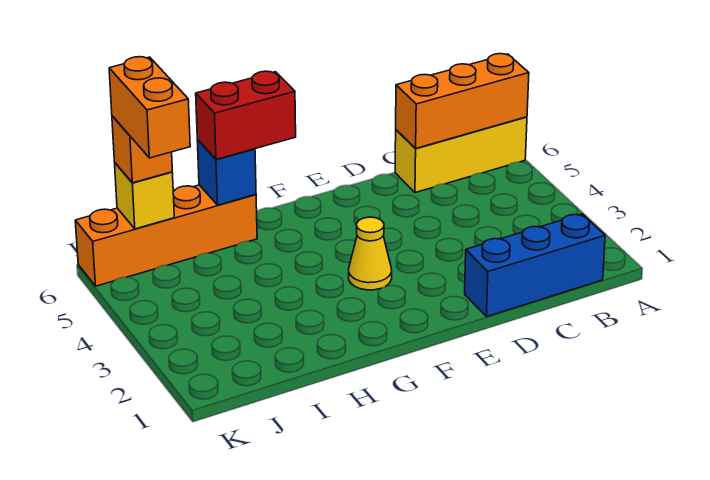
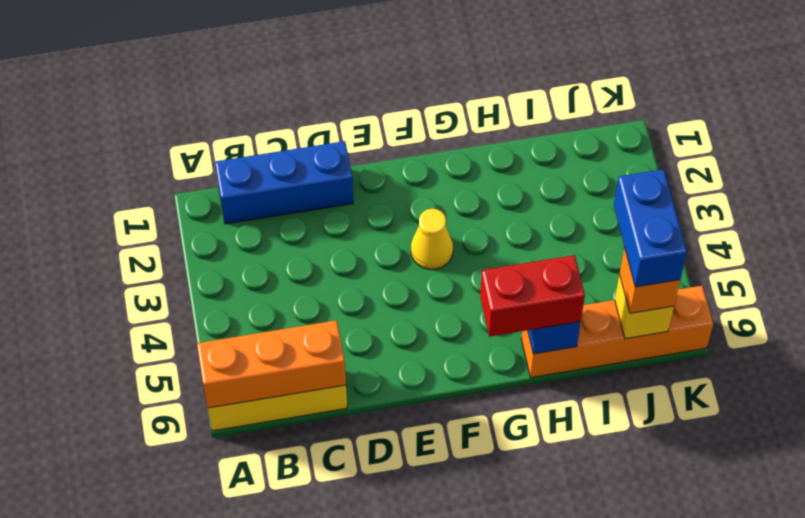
orange 1x2 brick [109,57,190,158] -> blue 1x2 brick [614,169,687,287]

